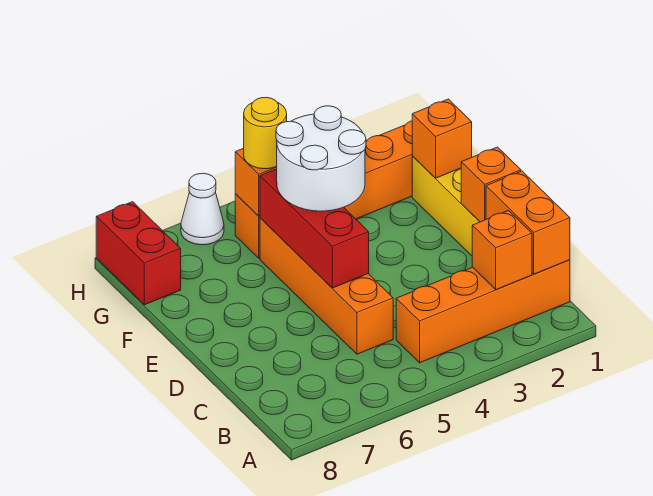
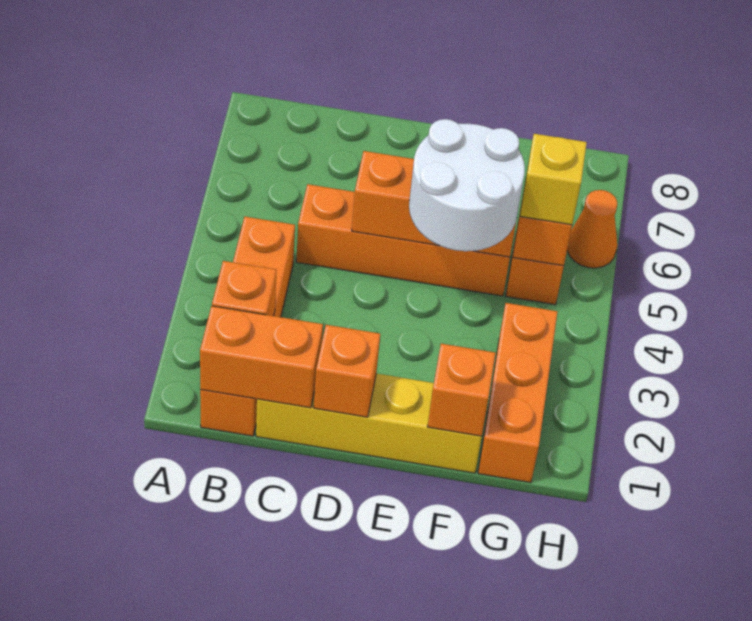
red 1x3 brick [260,169,369,288] -> orange 1x3 brick [352,151,517,257]
yellow 1x1 round brick [244,97,287,169] -> yellow 1x1 brick [520,134,587,225]
red 1x2 brick [96,202,181,305] -> none
white 1x1 cone [181,173,224,245] -> orange 1x1 cone [567,190,617,268]

